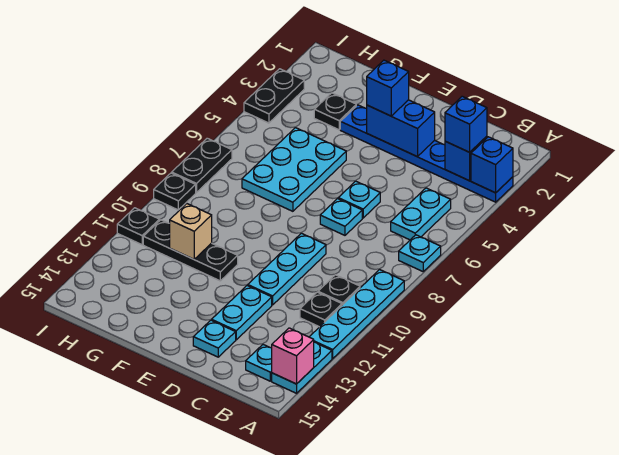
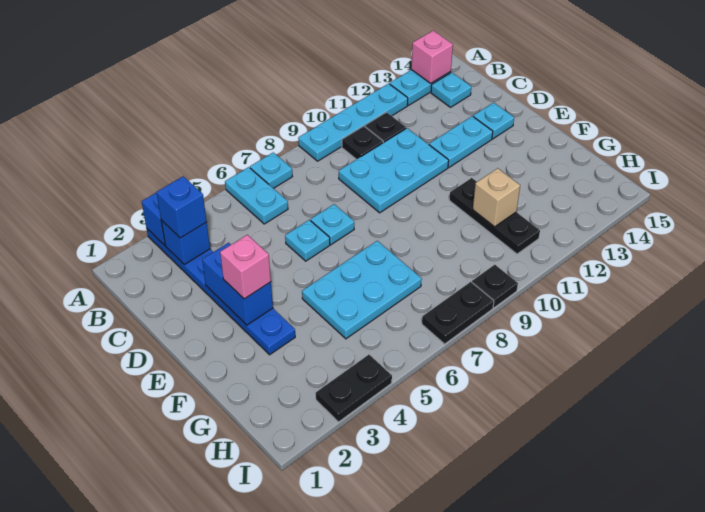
cyan 1x2 plate [391,188,451,240] -> cyan 1x2 plate turned to [225,167,288,224]
cyan 1x3 plate [248,233,326,305] -> cyan 2x3 plate [339,128,449,213]
blue 1x1 brick [367,60,409,116] -> pink 1x1 brick [220,235,271,299]
black 1x1 plate [314,93,356,130] -> none
black 1x1 plate [117,208,159,245] -> none

